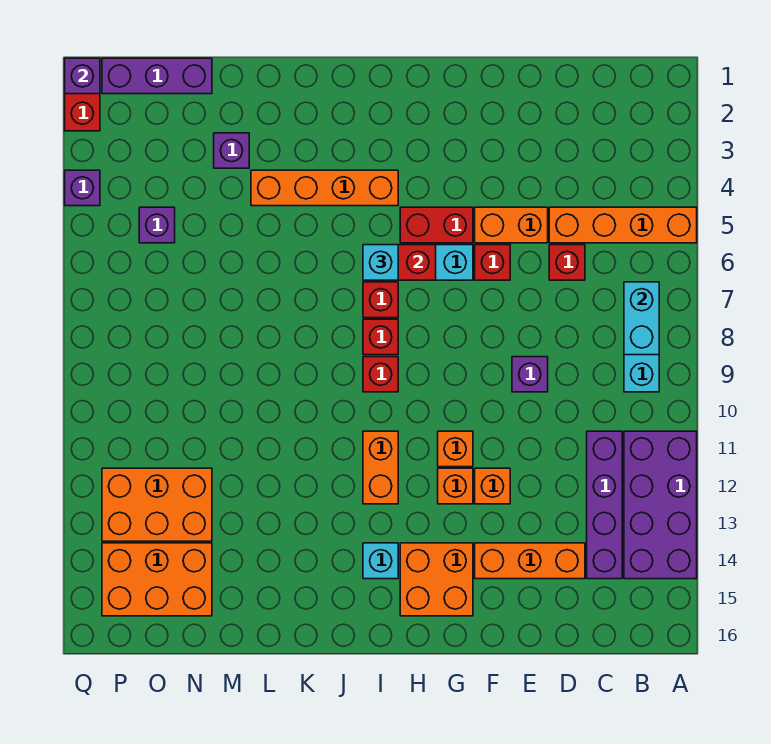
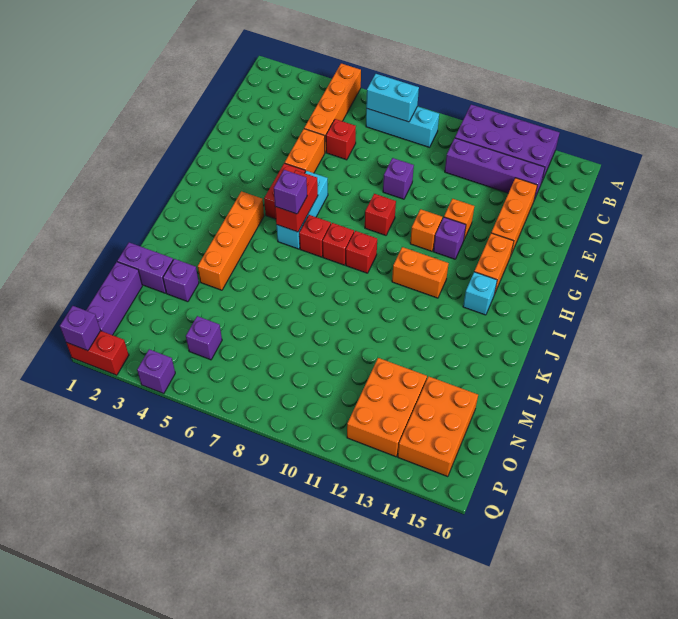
red 1x1 brick [475,245,510,280] -> red 1x1 brick moved to [365,194,396,235]
orange 1x1 brick [438,468,473,504] -> purple 1x1 brick [433,217,466,259]
orange 2x2 brick [400,543,473,616] -> orange 1x2 brick [474,233,514,293]
cyan 1x1 brick [363,245,398,280] -> purple 1x1 brick [274,170,307,214]
none -> purple 1x2 brick [117,242,173,293]

